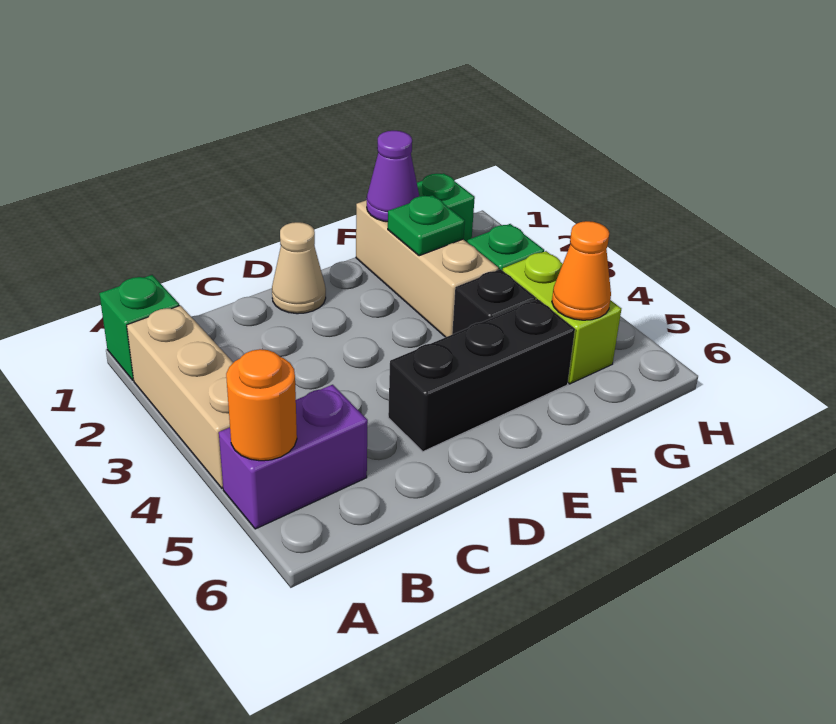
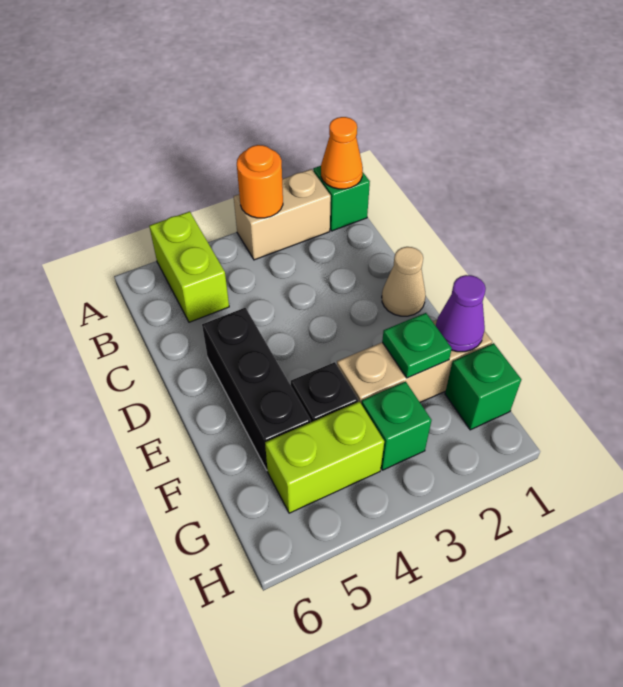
tan 1x3 brick [127,305,233,488] -> tan 1x2 brick [234,169,331,260]
purple 1x2 brick [219,385,368,529] -> lime 1x2 brick [149,211,229,322]
orange 1x1 round brick [226,349,297,461] -> orange 1x1 round brick moved to [237,145,283,218]
orange 1x1 cone [552,221,611,320] -> orange 1x1 cone moved to [321,117,363,189]

